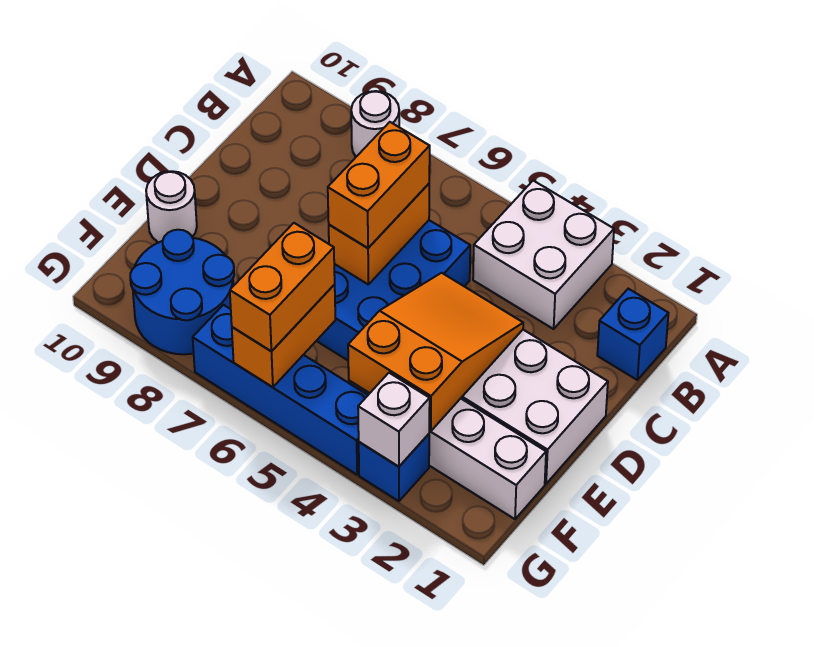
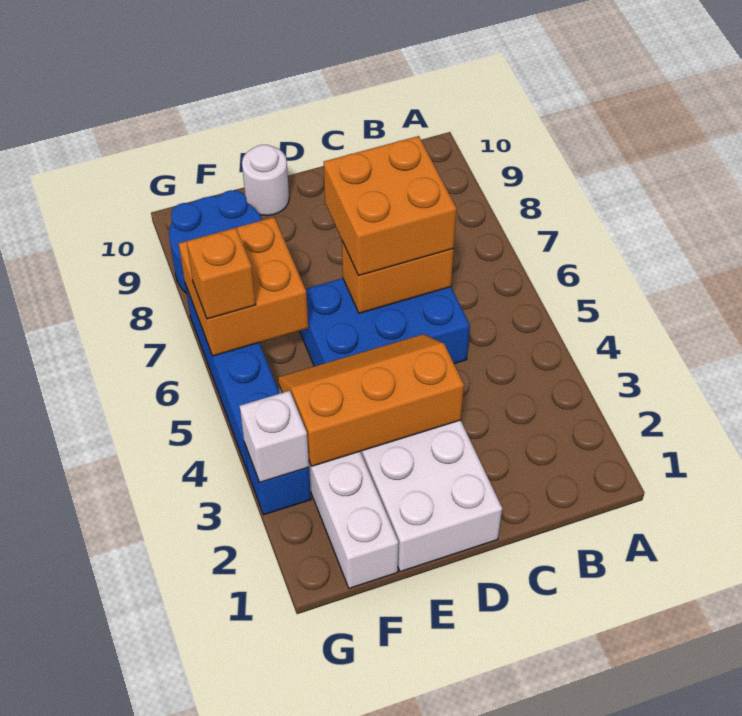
white 2x2 brick [473,181,614,329] -> none
white 1x1 round brick [351,91,399,157] -> none
blue 1x1 brick [597,289,668,380] -> none
orange 1x2 brick [328,122,430,248] -> orange 2x2 brick [324,136,457,276]
orange 2x3 slope [348,273,523,431] -> orange 2x3 slope turned to [278,334,464,466]
orange 1x2 brick [232,285,335,387] -> orange 2x2 brick [179,217,308,356]
orange 1x2 brick [230,223,335,351] -> orange 1x1 brick [187,228,256,319]

